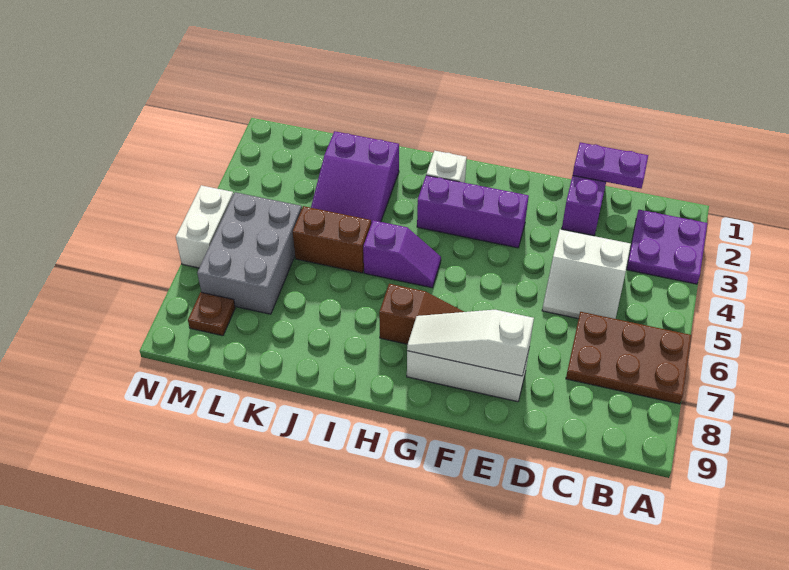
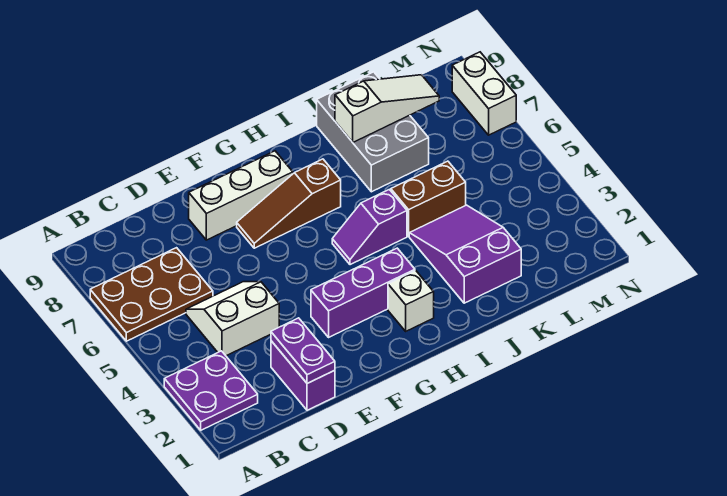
purple 1x2 plate [573,142,648,189] -> purple 1x2 plate turned to [271,318,335,383]
white 1x3 slope [407,310,534,376] -> white 1x3 slope moved to [335,75,439,142]
grey 2x3 brick [197,192,302,314] -> grey 2x3 brick moved to [317,72,429,192]
brown 1x1 plate [188,292,235,336] -> none
white 1x2 brick [176,185,234,268] -> white 1x2 brick moved to [452,52,516,135]

